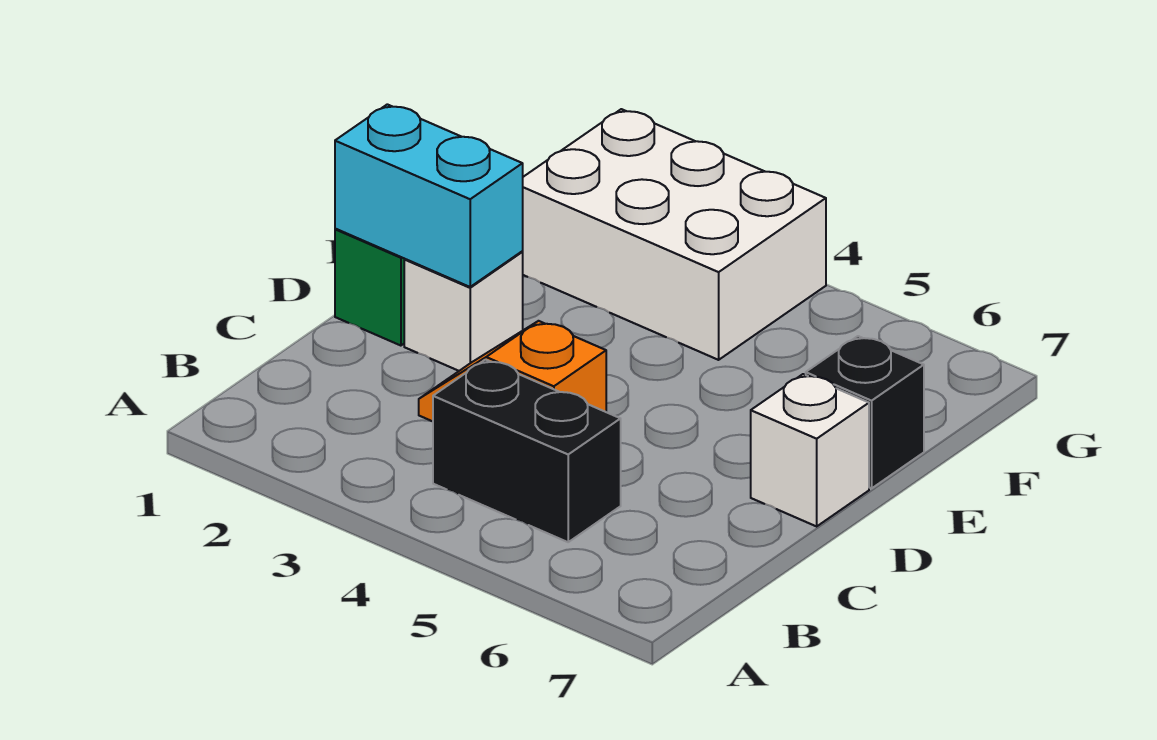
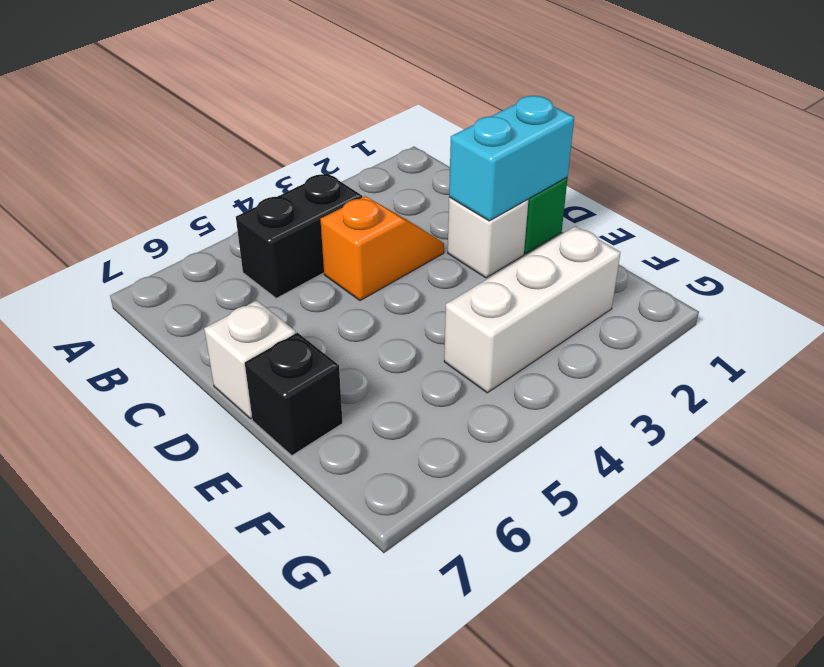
white 2x3 brick [522,109,826,360] -> white 1x3 brick [444,226,620,393]

